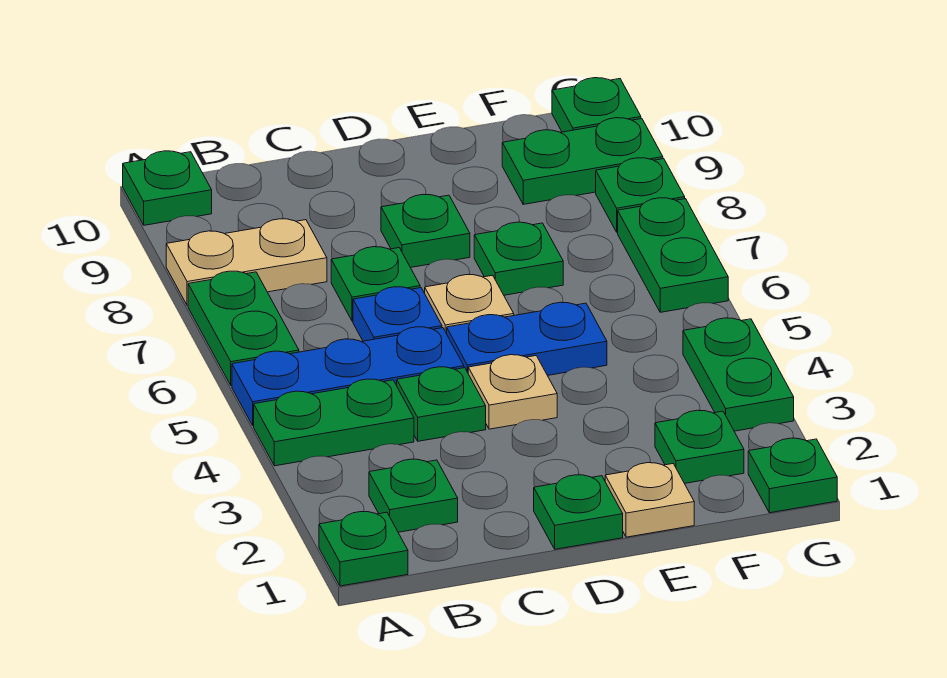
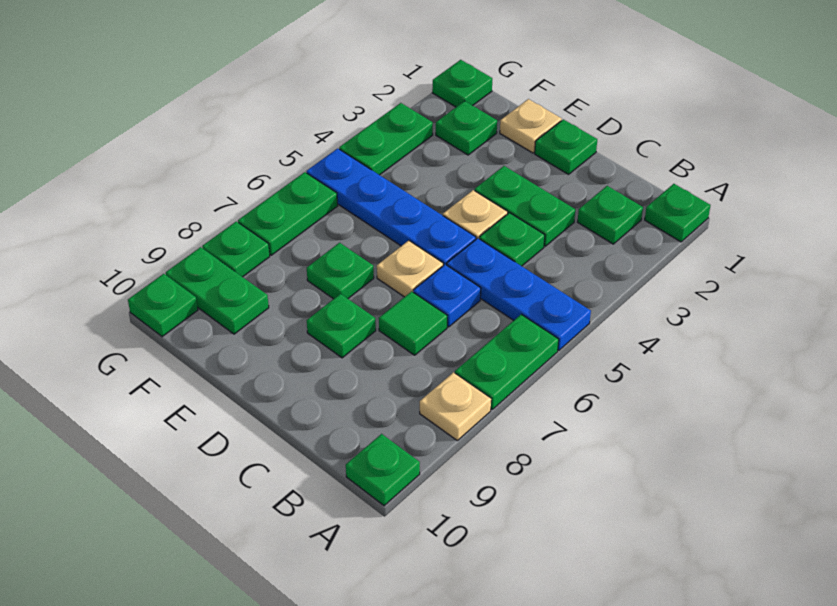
green 1x2 plate [254,379,414,466] -> green 1x2 plate moved to [475,166,575,246]
tan 1x2 plate [166,219,327,306] -> tan 1x1 plate [420,372,491,441]
green 1x1 plate [331,247,420,321] -> green 1x1 tile [379,291,447,355]
blue 1x2 plate [447,302,607,375] -> blue 1x4 plate [306,148,476,266]

